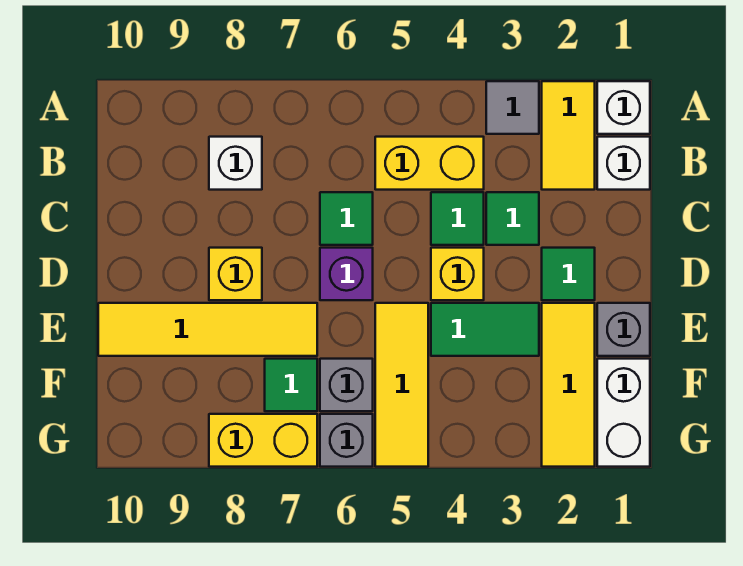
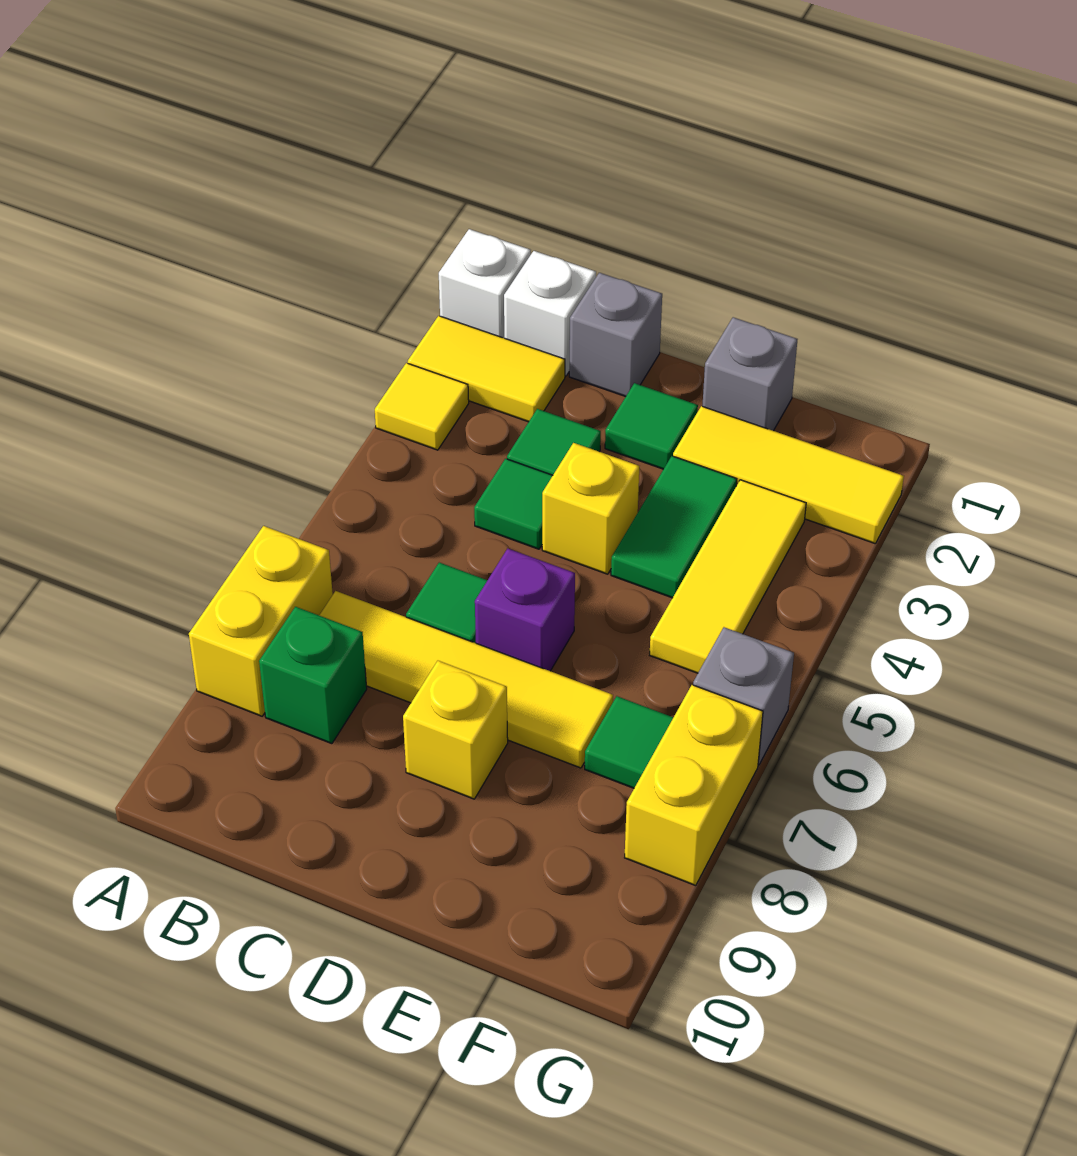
grey 1x1 tile [486,81,539,134] -> yellow 1x1 tile [375,363,469,450]
yellow 1x2 brick [375,137,484,190] -> yellow 1x2 brick moved to [189,526,333,716]
white 1x1 brick [209,137,262,190] -> green 1x1 brick [259,607,367,744]
yellow 1x3 tile [375,303,428,467] -> yellow 1x3 tile turned to [650,480,806,673]
yellow 1x4 tile [98,303,317,356] -> yellow 1x4 tile turned to [319,591,613,768]
white 1x2 brick [597,359,650,467] -> none
grey 1x1 brick [320,359,373,411] -> grey 1x1 brick moved to [569,273,662,397]

